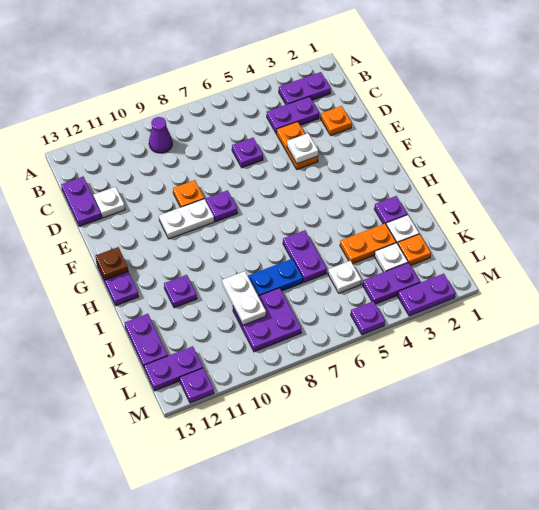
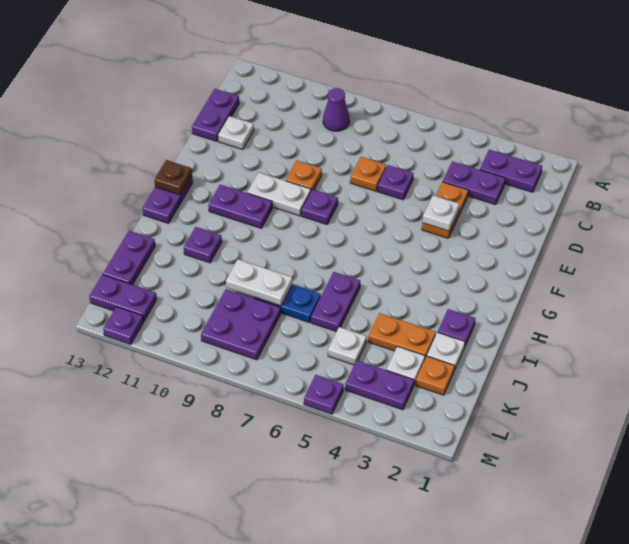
orange 1x1 plate [321,106,352,135] -> orange 1x1 plate moved to [350,157,386,191]
white 1x2 plate [222,271,266,325] -> white 1x2 plate turned to [226,259,292,306]
purple 1x2 plate [398,274,455,316] -> purple 1x2 plate moved to [208,185,273,228]

